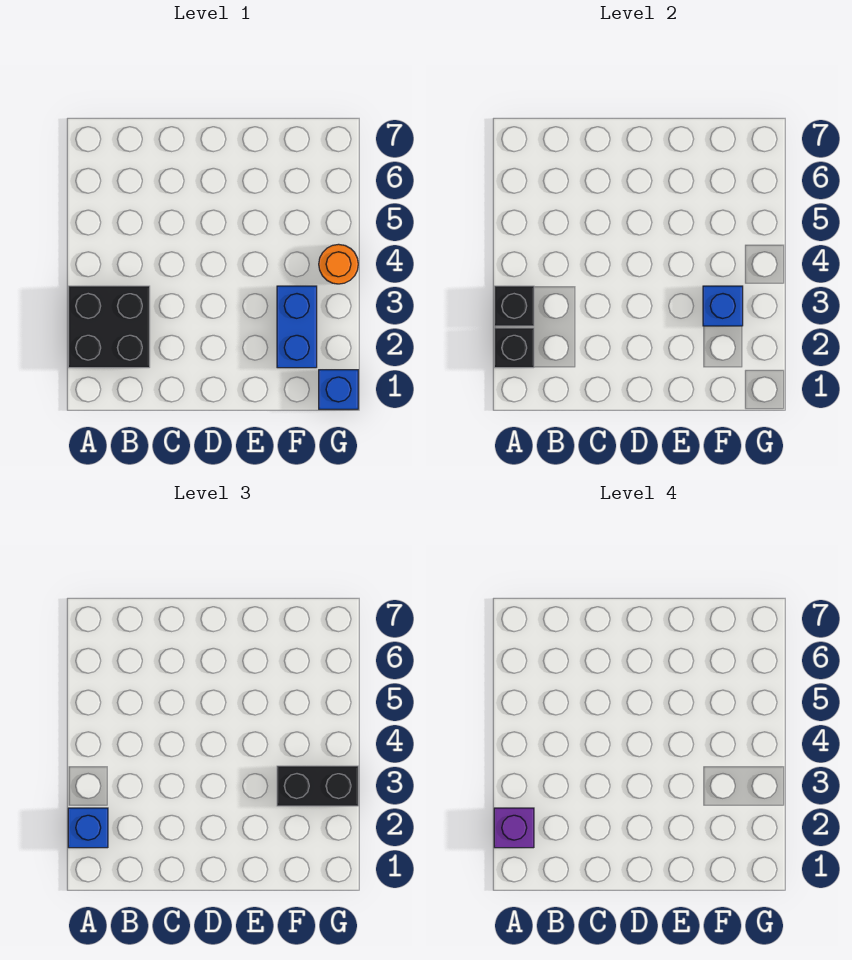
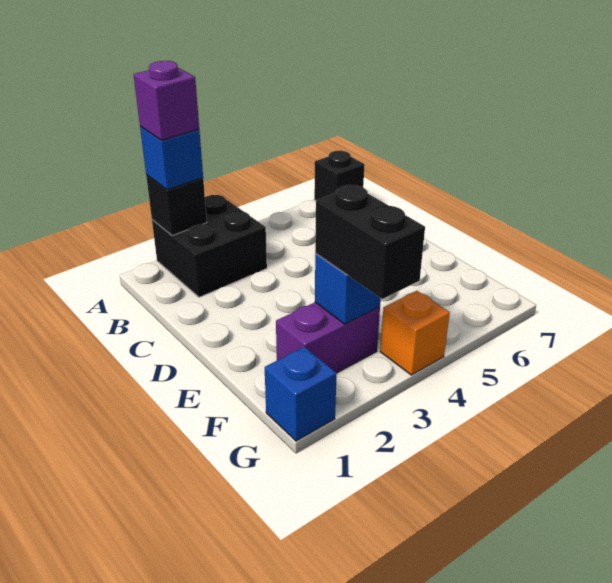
black 1x1 brick [494,286,534,326] -> black 1x1 brick moved to [314,151,365,200]
blue 1x2 brick [277,286,317,368] -> purple 1x2 brick [276,302,380,373]
orange 1x1 round brick [319,244,358,284] -> orange 1x1 brick [380,291,450,375]

